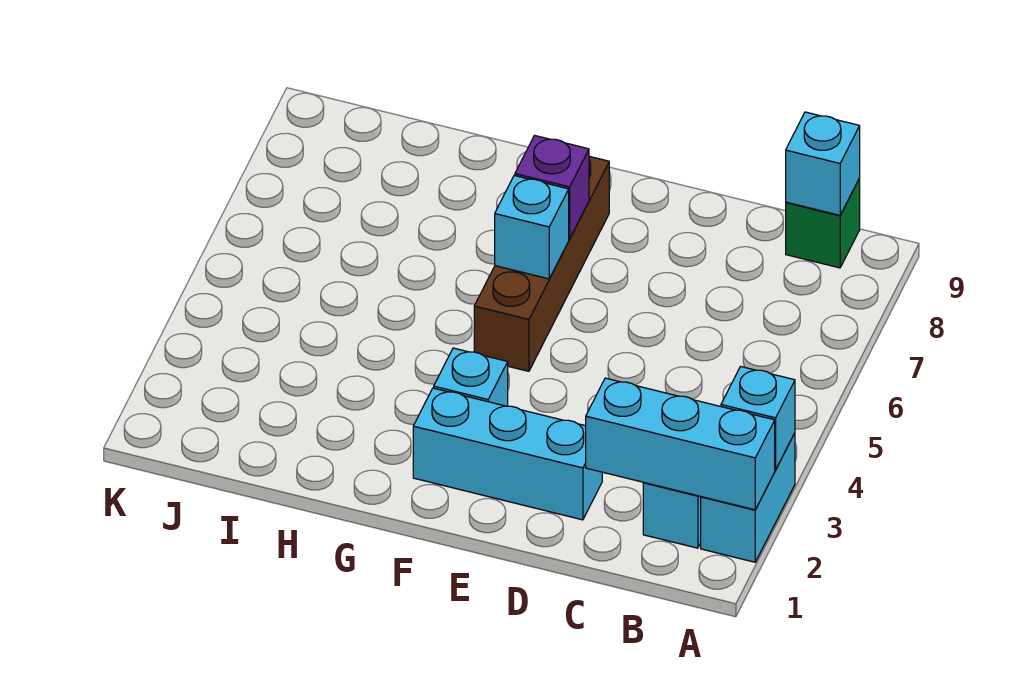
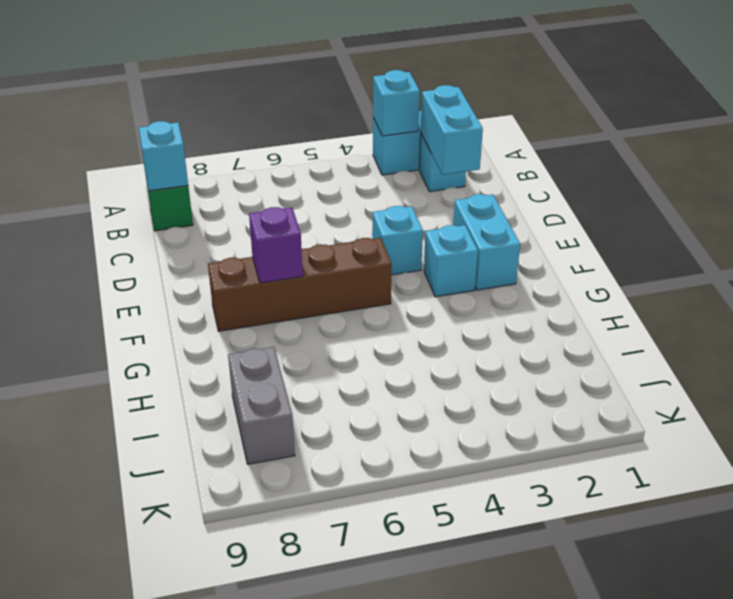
cyan 1x3 brick [586,378,775,510] -> cyan 1x2 brick [421,85,483,175]
cyan 1x3 brick [413,388,602,520] -> cyan 1x2 brick [453,194,520,290]
cyan 1x1 brick [495,176,569,279] -> cyan 1x1 brick moved to [372,206,423,275]
none -> grey 1x2 brick [228,347,295,464]

